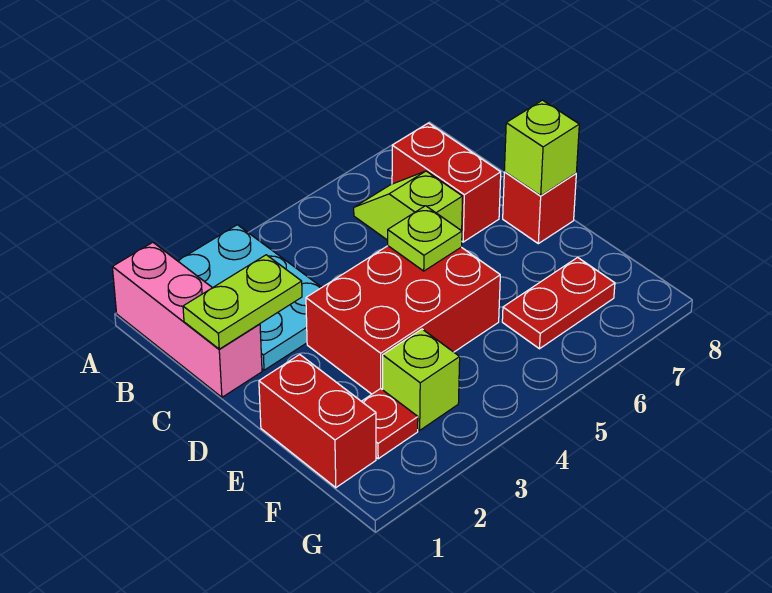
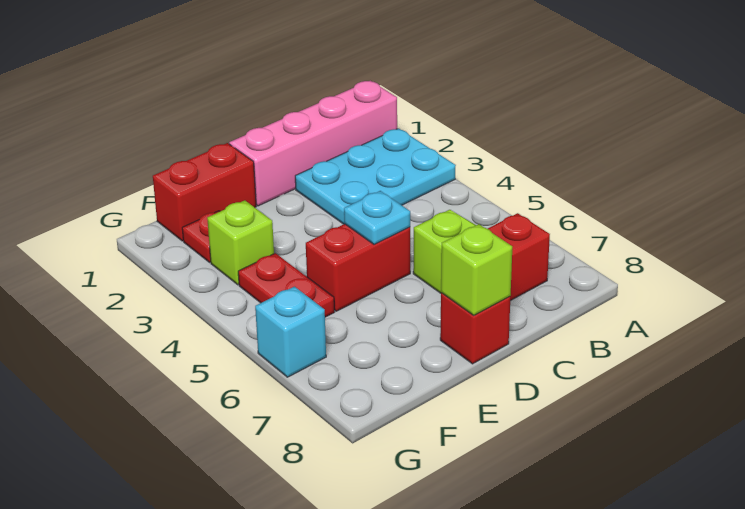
pink 1x3 brick [112,242,262,397] -> pink 1x4 brick [229,81,397,206]
lime 1x2 plate [183,255,302,349] -> none
red 2x3 brick [306,246,500,394] -> red 1x2 brick [306,224,410,311]
lime 1x1 plate [388,206,462,271] -> cyan 1x1 plate [344,191,410,244]
red 1x2 plate [502,257,615,349] -> red 1x2 plate moved to [238,253,334,317]
none -> cyan 1x1 brick [255,287,326,377]

